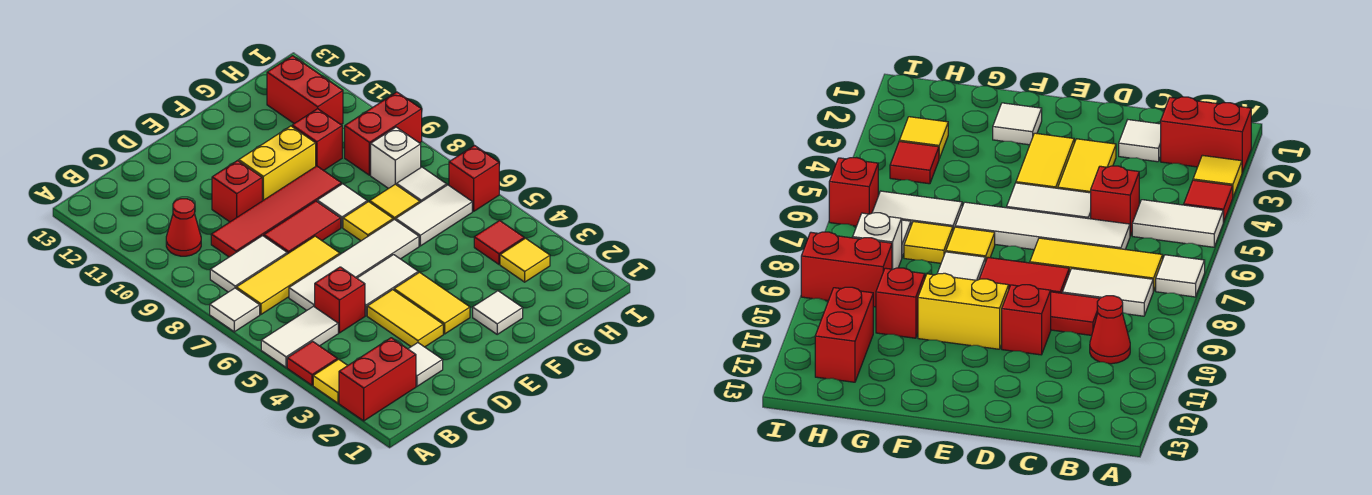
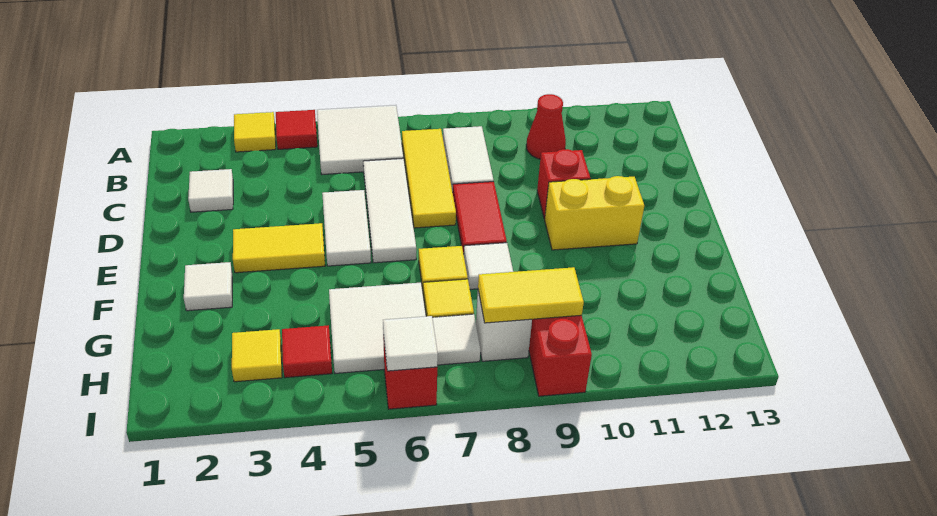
red 1x2 brick [339,338,416,421] -> none
white 1x2 tile [261,306,338,367] -> white 2x2 tile [317,105,404,174]
white 1x1 tile [210,288,260,332] -> white 1x1 tile moved to [383,316,438,371]
red 1x1 brick [315,267,365,333] -> none
white 1x4 tile [289,219,419,311] -> white 1x3 tile [363,158,416,263]
red 1x4 tile [211,166,341,257] -> none
yellow 1x2 tile [367,290,443,347] -> yellow 1x2 tile moved to [478,267,584,323]
yellow 1x2 brick [239,126,316,201] -> yellow 1x2 brick turned to [545,176,644,250]
white 1x2 tile [396,185,472,246] -> white 2x2 tile [329,283,426,373]
red 1x1 brick [292,109,342,170] -> none
red 1x2 brick [267,56,343,124] -> none

